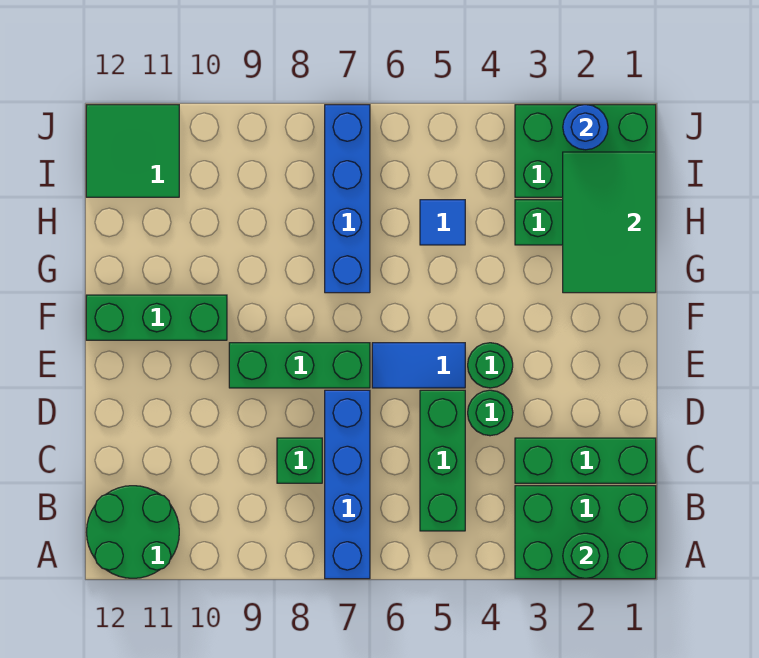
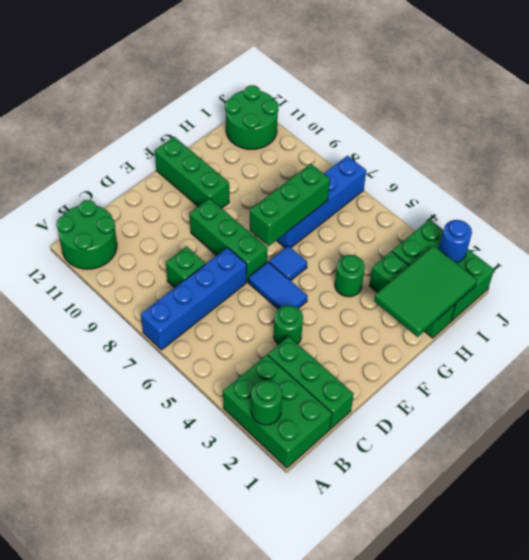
green 1x3 brick [420,390,465,531] -> green 1x3 brick moved to [250,164,330,246]
green 1x1 round brick [468,343,513,388] -> green 1x1 round brick moved to [335,255,365,297]
blue 1x1 tile [420,200,465,245] -> blue 1x1 tile moved to [269,246,307,281]
green 2x2 tile [86,105,179,197] -> green 2x2 round brick [225,85,279,149]

